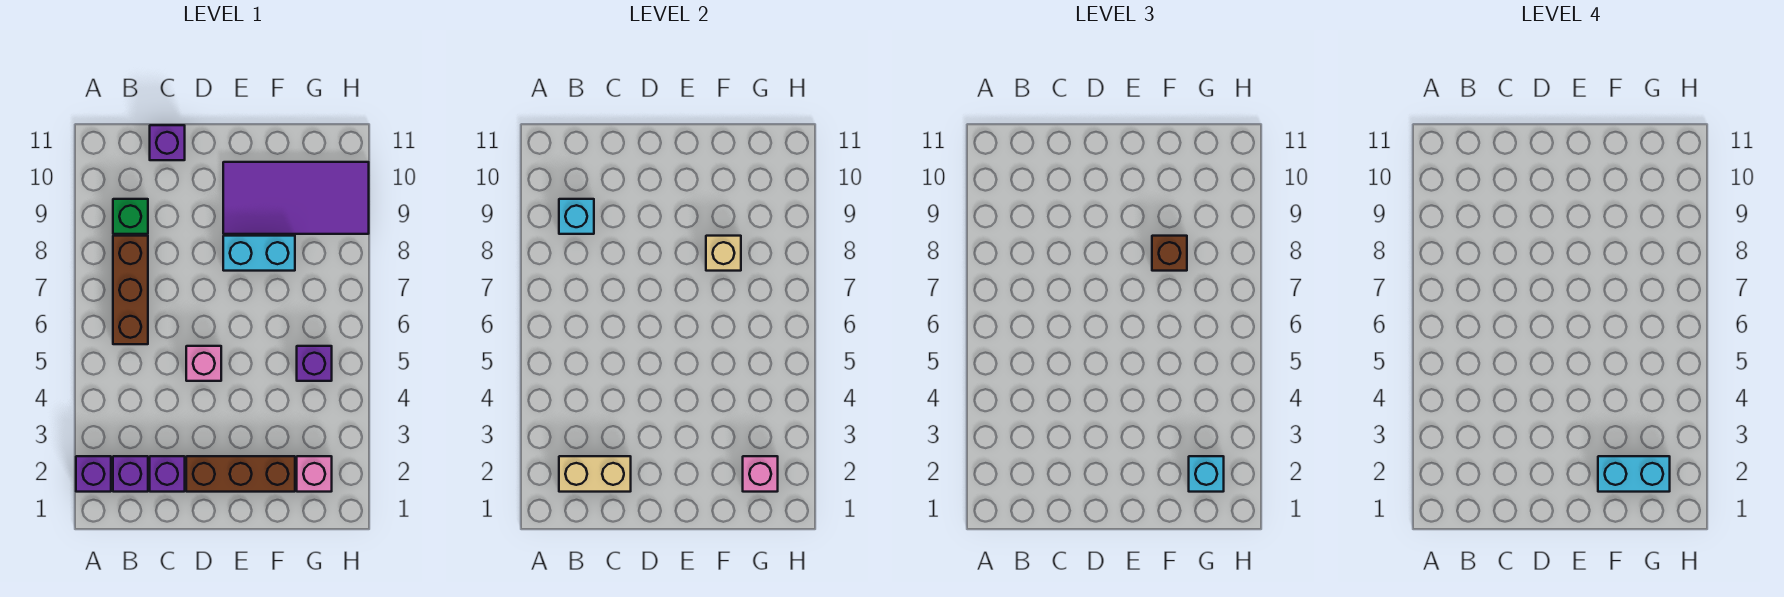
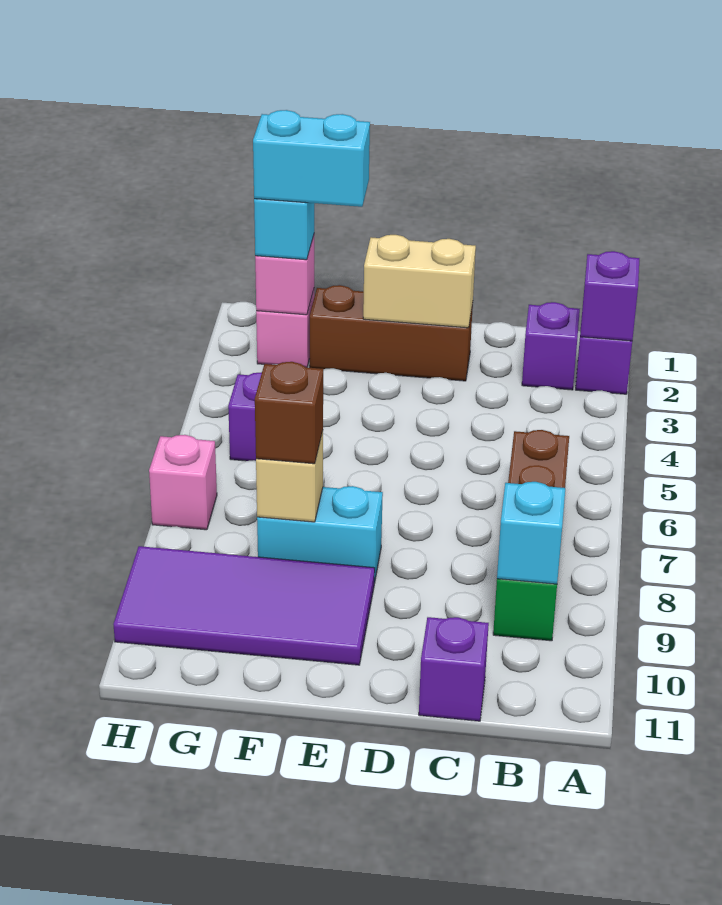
tan 1x2 brick [559,456,631,492] -> tan 1x2 brick moved to [363,235,476,328]
purple 1x1 brick [150,456,185,492] -> purple 1x1 brick moved to [580,251,639,341]
pink 1x1 brick [186,346,221,381] -> pink 1x1 brick moved to [149,435,217,530]

